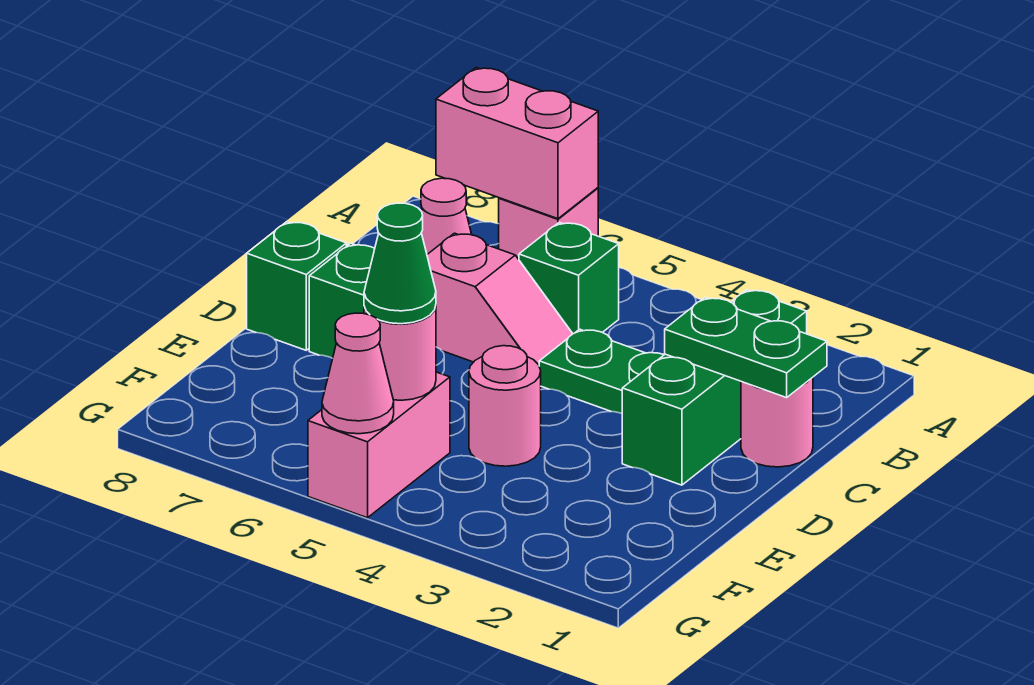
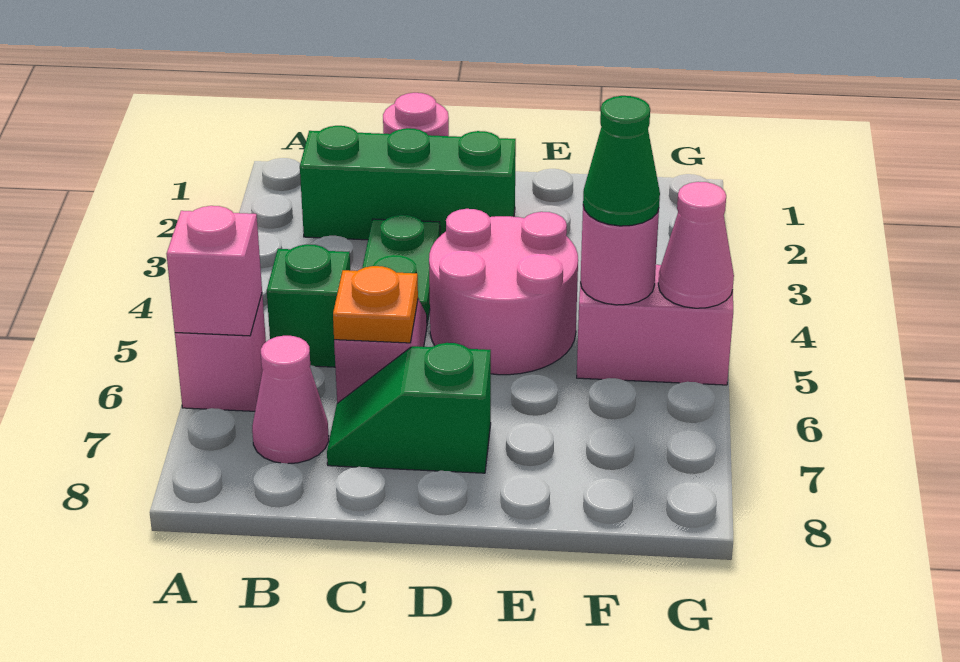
pink 1x2 brick [436,68,598,219] -> pink 1x1 brick [167,206,262,336]
green 1x2 plate [665,298,827,398] -> none
none -> orange 1x1 plate [333,266,418,343]
green 1x1 brick [247,222,346,350] -> none
pink 1x1 round brick [469,346,541,466] -> pink 2x2 round brick [429,209,578,375]

